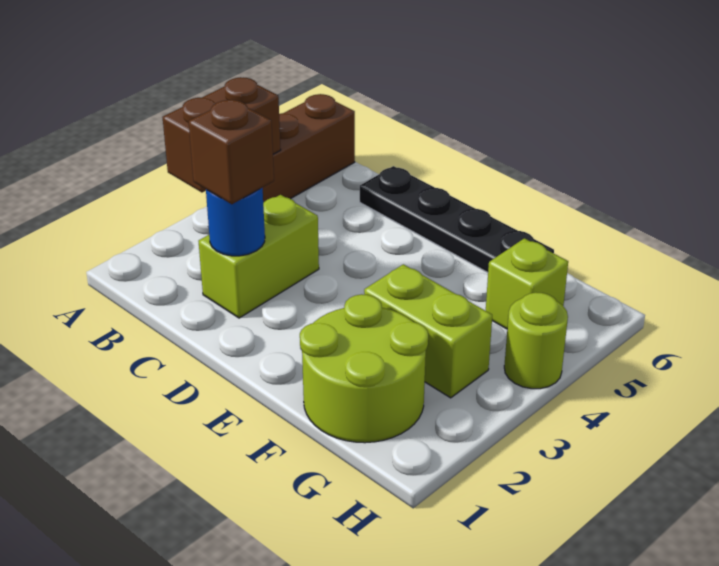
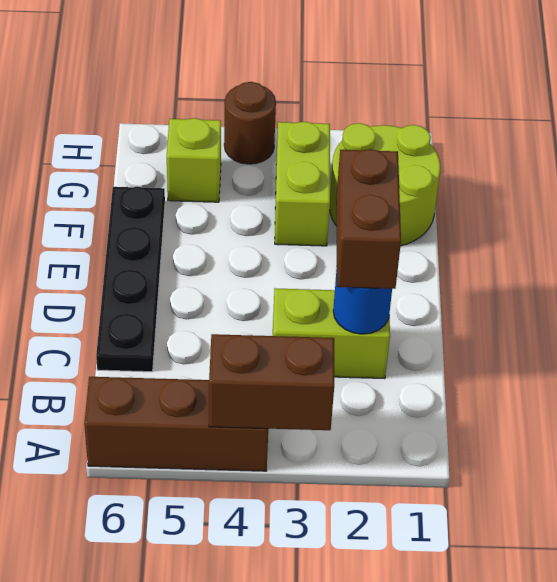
brown 1x1 brick [189,100,274,204] -> brown 1x2 brick [336,149,401,289]
lime 1x1 round brick [504,292,568,389] -> brown 1x1 round brick [224,82,276,164]

